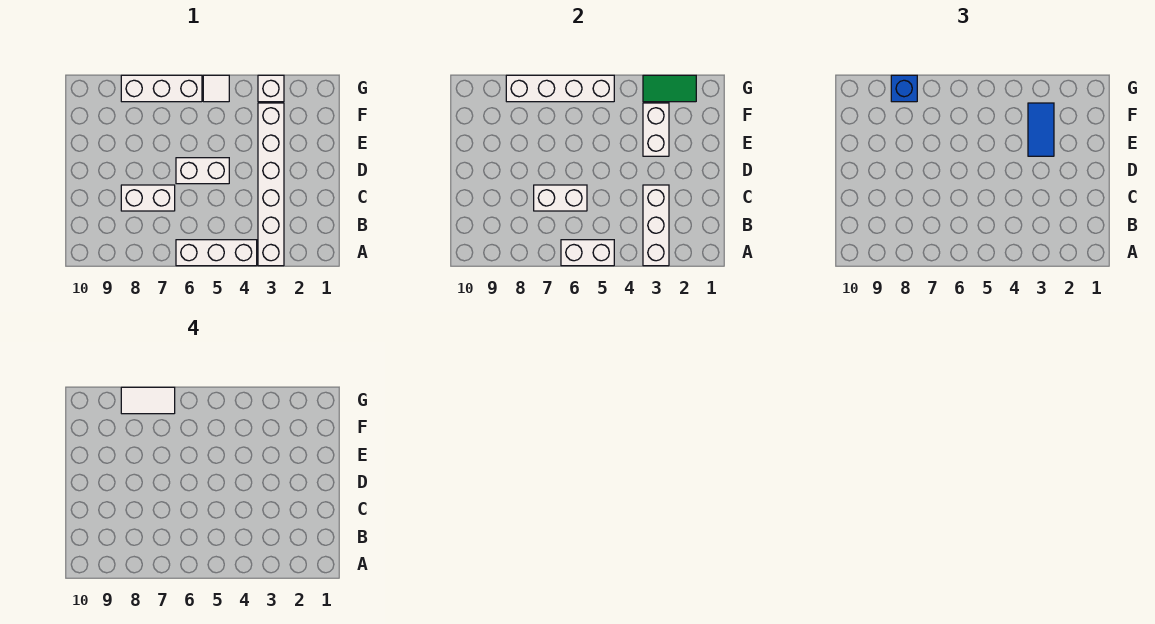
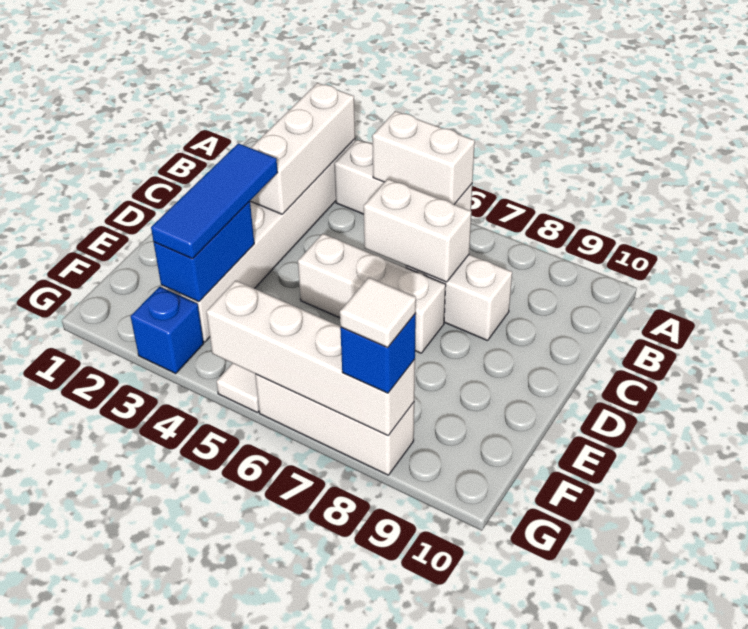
white 1x2 brick [176,158,229,184] -> white 1x3 brick [298,234,446,353]
white 1x2 brick [643,103,669,156] -> blue 1x2 brick [154,201,254,302]
blue 1x2 tile [1028,103,1054,156] -> blue 1x3 tile [151,143,278,259]
green 1x2 tile [643,75,696,102] -> none
white 1x1 brick [258,75,284,102] -> blue 1x1 brick [131,287,204,374]
white 1x2 tile [121,387,175,414] -> white 1x1 tile [340,278,416,347]

